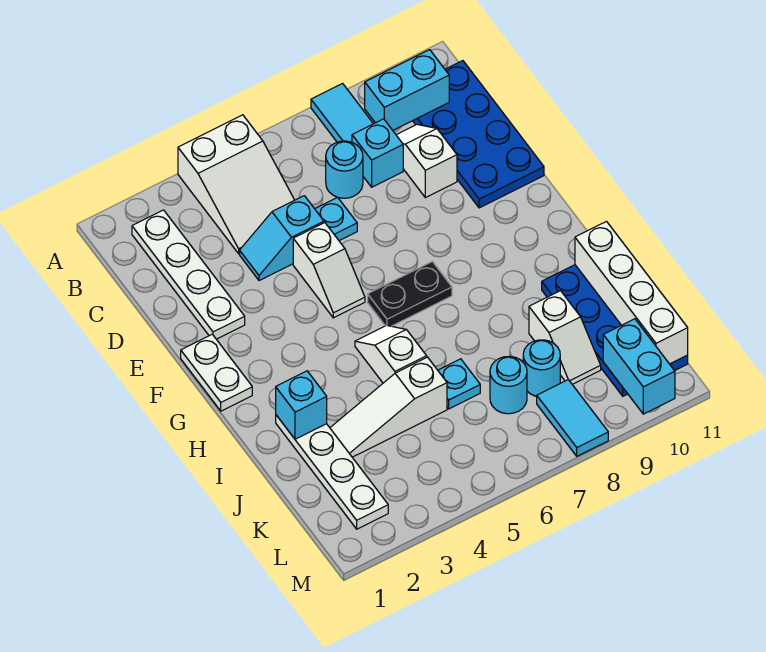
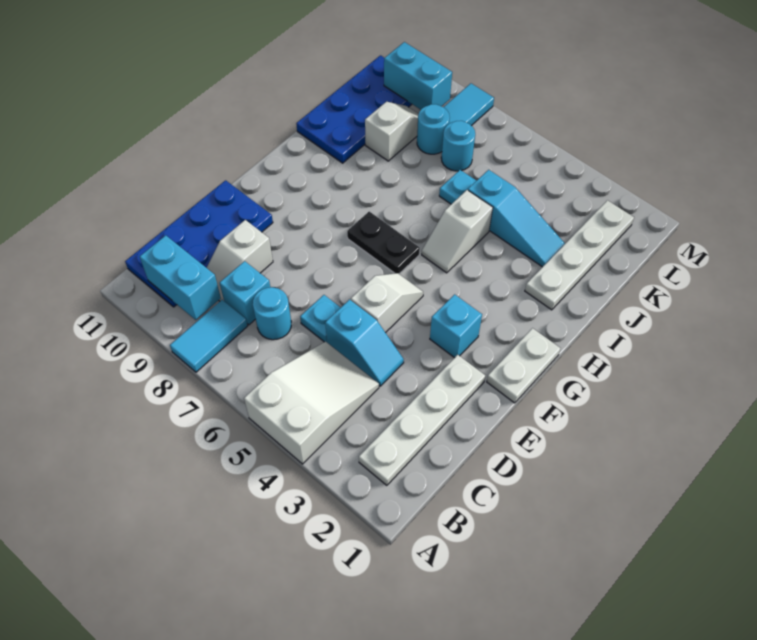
cyan 1x1 brick [276,371,327,439] -> cyan 1x1 brick moved to [430,294,482,358]
white 1x4 brick [575,222,688,364] -> none
white 1x3 slope [330,357,447,457] -> cyan 1x3 slope [468,170,565,267]
cyan 1x2 brick [603,319,675,414] -> cyan 1x2 brick turned to [384,42,452,110]

